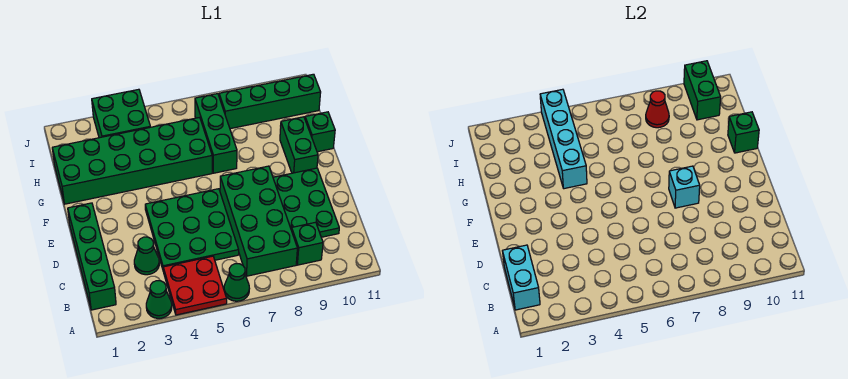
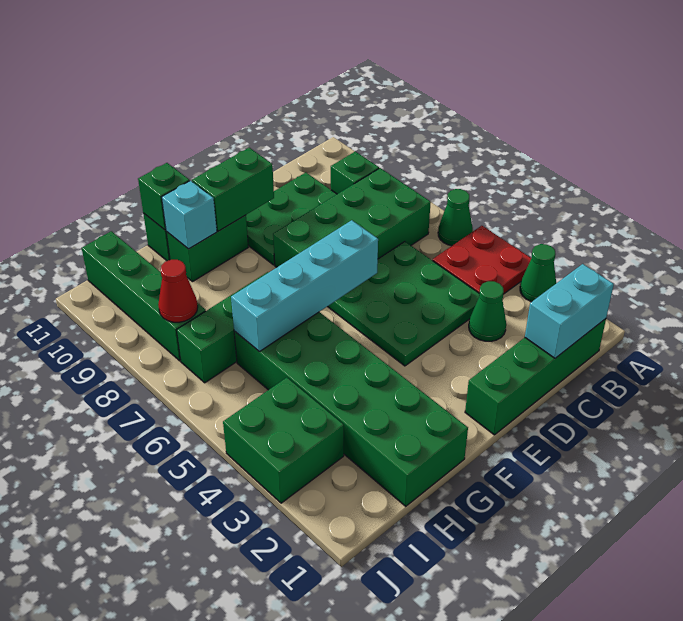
cyan 1x1 brick [669,166,700,208] -> cyan 1x1 brick moved to [162,181,217,249]
cyan 1x4 brick [540,89,587,189] -> cyan 1x4 brick moved to [231,220,378,352]
green 1x2 brick [684,61,721,120] -> green 1x2 brick moved to [192,148,274,231]

